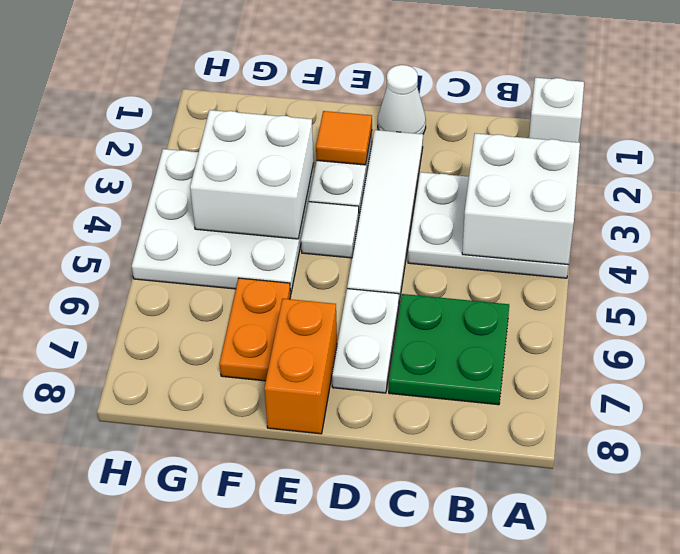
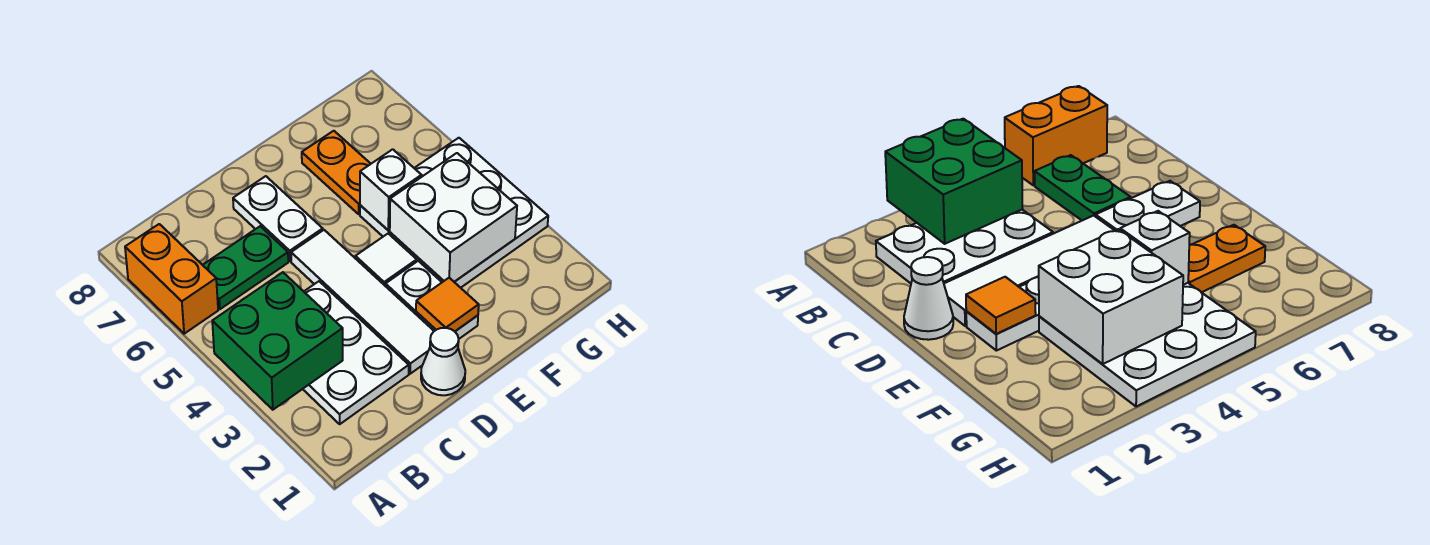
white 1x1 brick [529,78,584,142] -> white 1x1 brick moved to [360,149,421,230]
white 2x3 plate [408,172,569,278] -> white 2x3 plate turned to [303,281,409,424]
white 2x2 brick [462,133,580,265] -> green 2x2 brick [212,272,343,410]
green 2x2 plate [389,294,509,405] -> green 1x2 plate [203,226,288,309]
orange 1x2 brick [264,299,337,434] -> orange 1x2 brick moved to [125,224,218,334]

